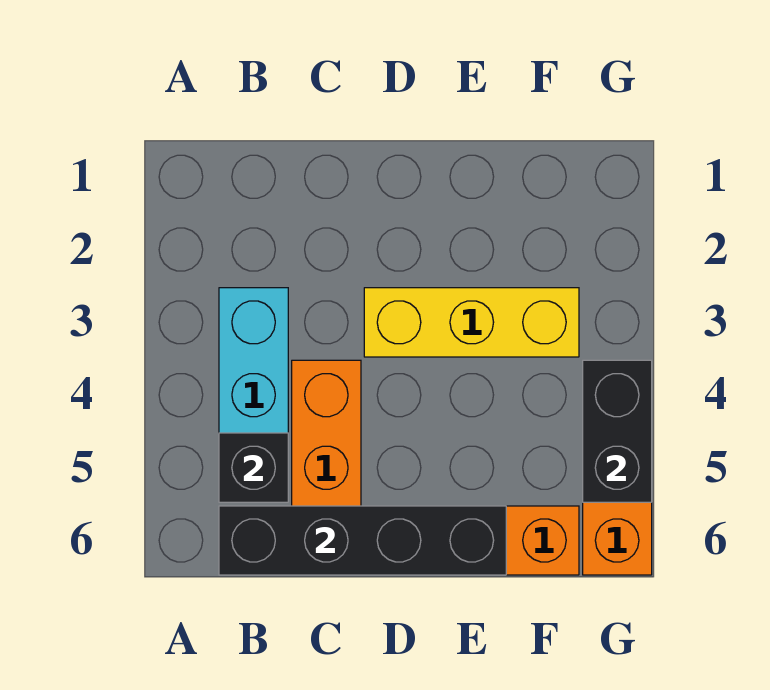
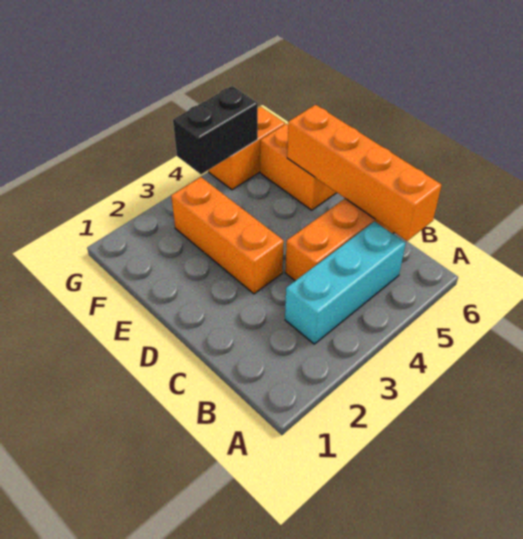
black 1x1 brick [219,433,288,502] -> none
black 1x4 brick [219,506,506,575] -> orange 1x4 brick [287,105,442,241]
yellow 1x3 brick [364,288,579,357] -> orange 1x3 brick [171,177,284,294]

